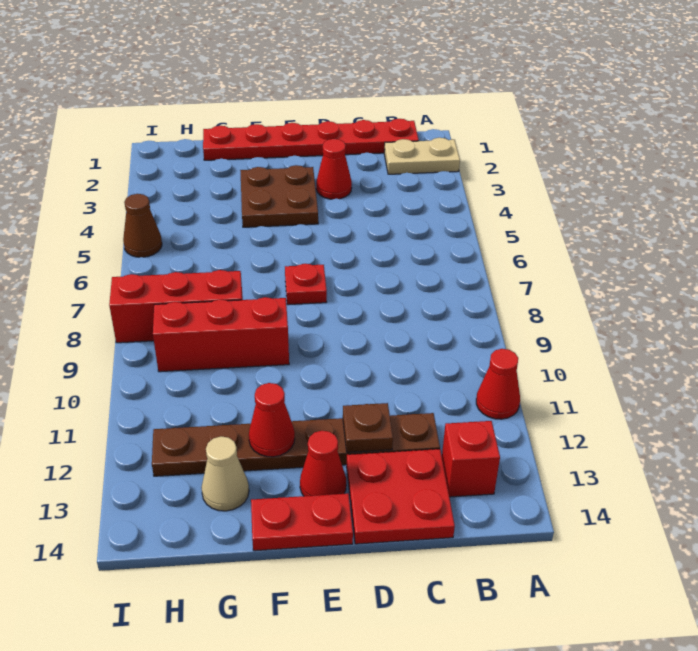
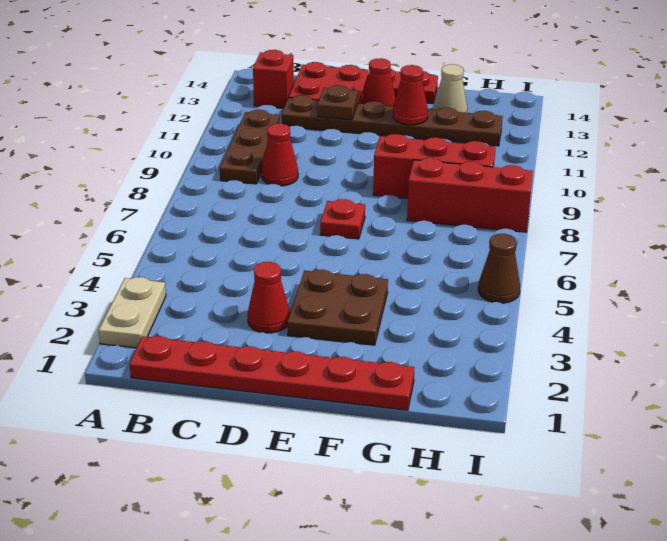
tan 1x2 plate [384,138,460,174] -> tan 1x2 plate turned to [99,277,166,348]
red 1x1 cone [476,349,520,419] -> red 1x1 cone moved to [262,124,298,186]
none -> brown 1x3 plate [220,110,280,184]

